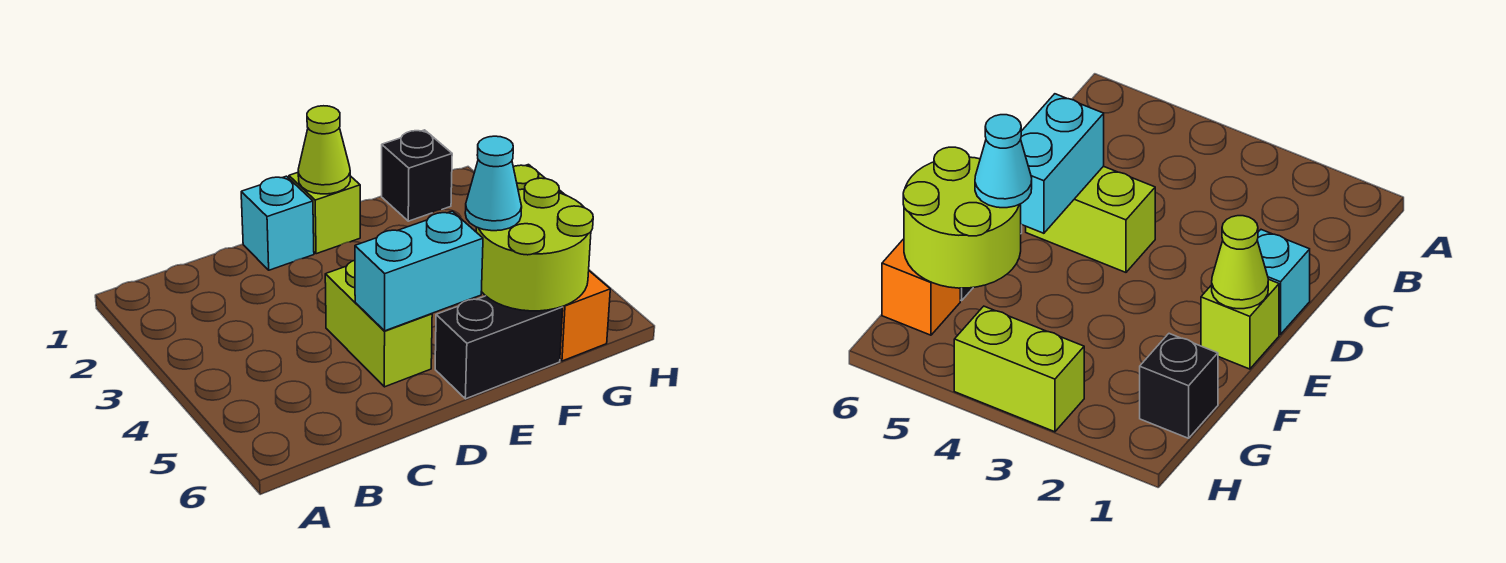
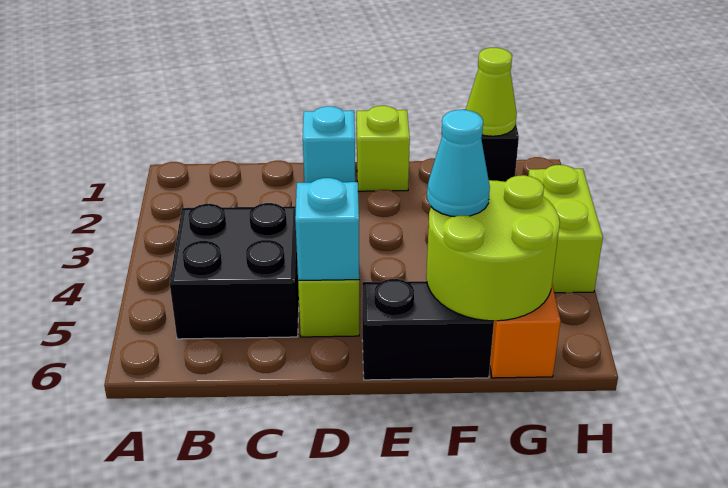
none -> black 2x2 brick [170,203,299,339]
cyan 1x2 brick [355,211,483,331] -> cyan 1x1 brick [295,178,359,281]
lime 1x1 cone [298,106,350,194] -> lime 1x1 cone moved to [466,48,517,136]

